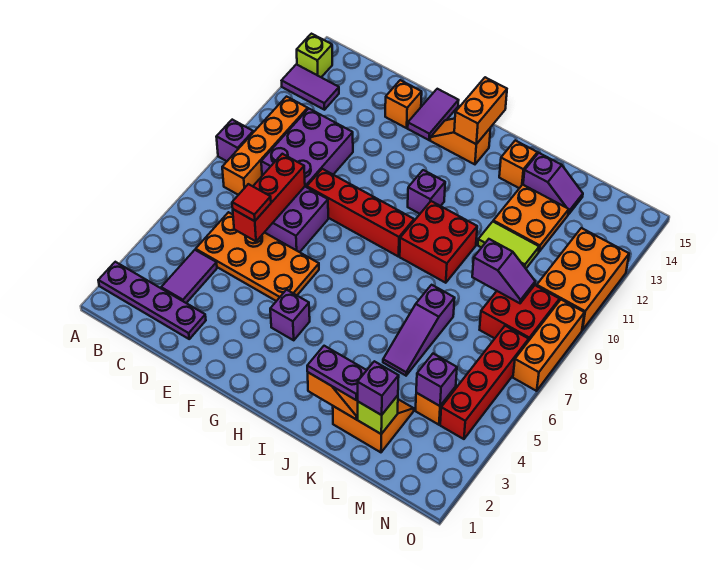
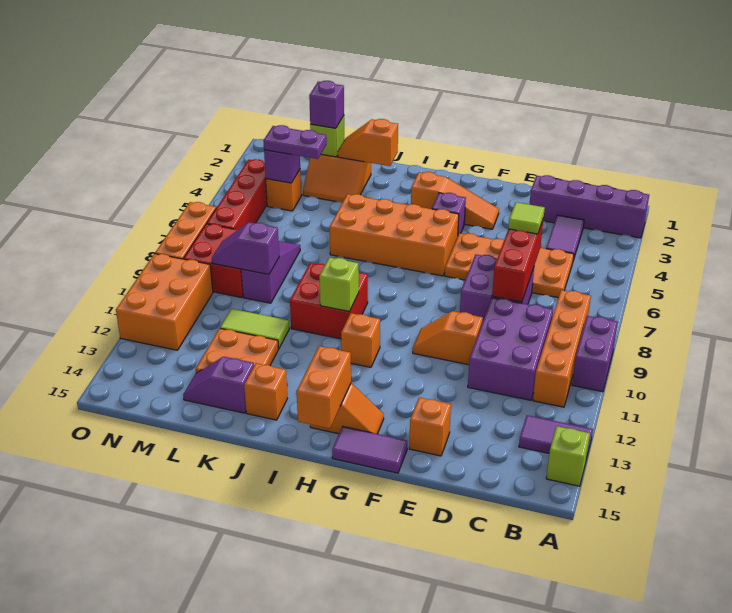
purple 1x4 plate [98,262,206,339] -> purple 1x4 brick [529,175,649,238]
purple 1x1 brick [217,120,253,161] -> purple 1x2 brick [572,316,618,392]
red 1x1 tile [232,184,271,221] -> lime 1x1 tile [508,202,545,234]
red 1x4 brick [307,169,414,257] -> none
none -> orange 1x2 slope [413,311,483,365]
none -> orange 1x3 slope [411,172,499,229]
purple 1x2 tile [408,89,459,140] -> purple 1x2 tile turned to [332,427,407,473]
none -> orange 2x4 brick [330,194,459,276]
purple 1x1 brick [408,170,445,214] -> orange 1x1 brick [341,313,380,367]
none -> lime 1x1 brick [319,258,359,312]
purple 1x2 plate [307,346,367,400] -> purple 1x2 plate moved to [263,125,327,159]
purple 1x3 slope [383,285,455,375] -> purple 1x3 slope moved to [241,241,300,303]

